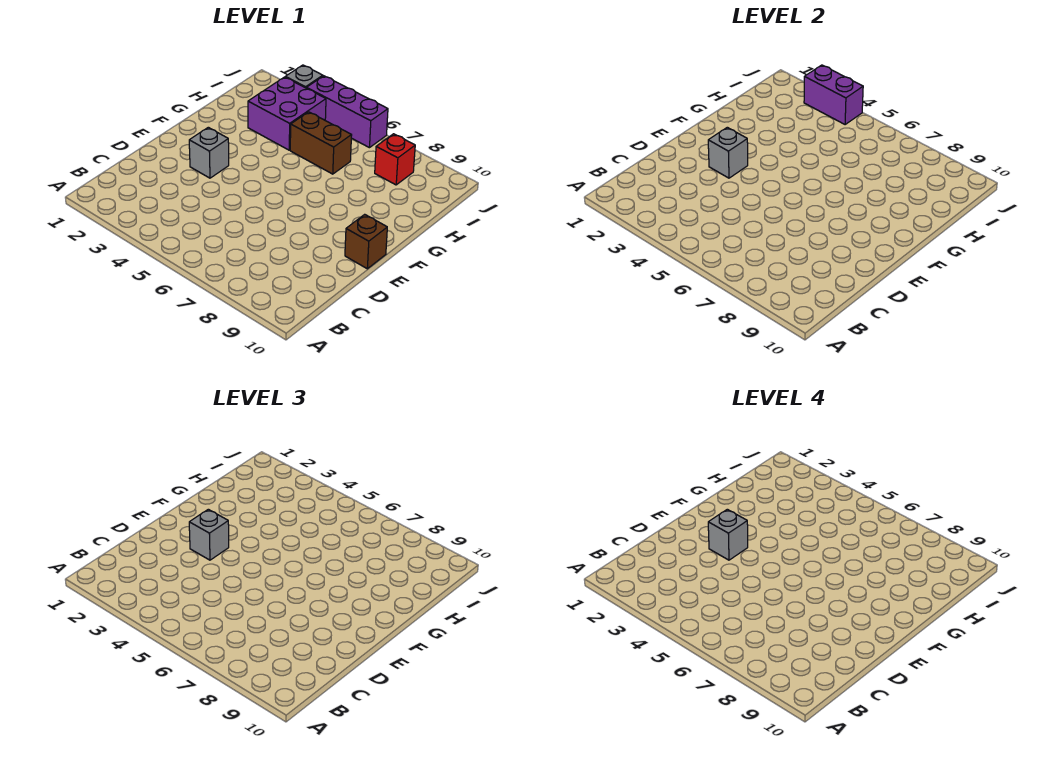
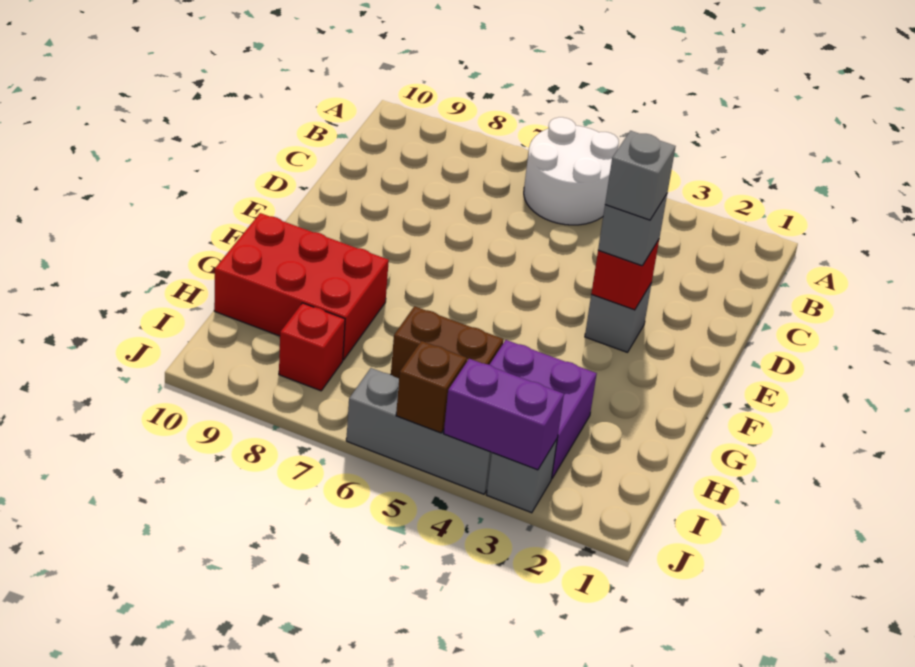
none -> white 2x2 round brick [524,117,619,225]
grey 1x1 brick [708,127,748,178] -> red 1x1 brick [591,240,659,310]
brown 1x1 brick [345,214,387,269] -> brown 1x1 brick moved to [396,341,467,433]
none -> red 2x3 brick [214,213,389,360]
purple 1x3 brick [307,76,388,148] -> grey 1x3 brick [346,368,492,494]

